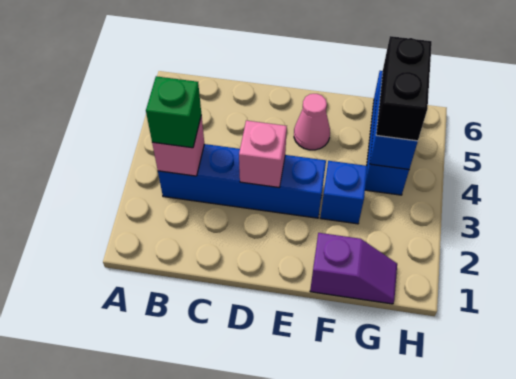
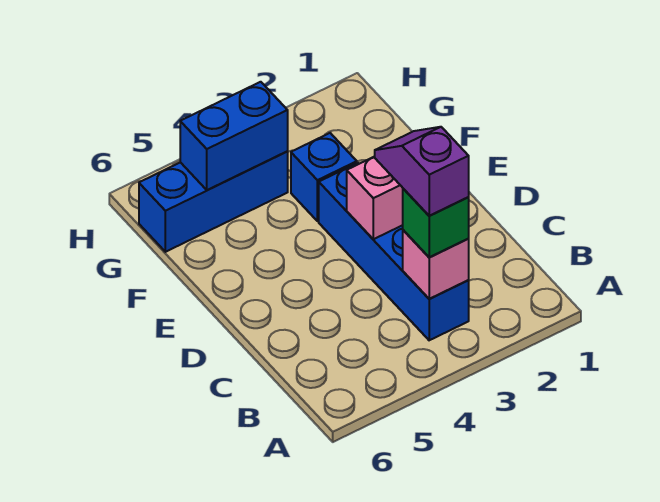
pink 1x1 cone [294,94,330,150] -> none
purple 1x2 slope [310,233,397,304] -> purple 1x2 slope moved to [375,127,469,216]
black 1x2 brick [376,36,432,141] -> none

